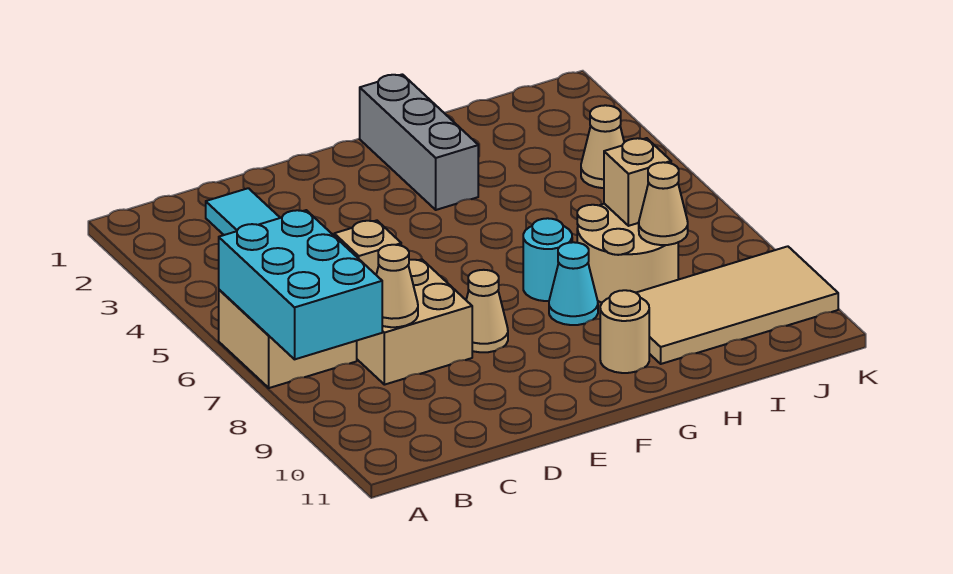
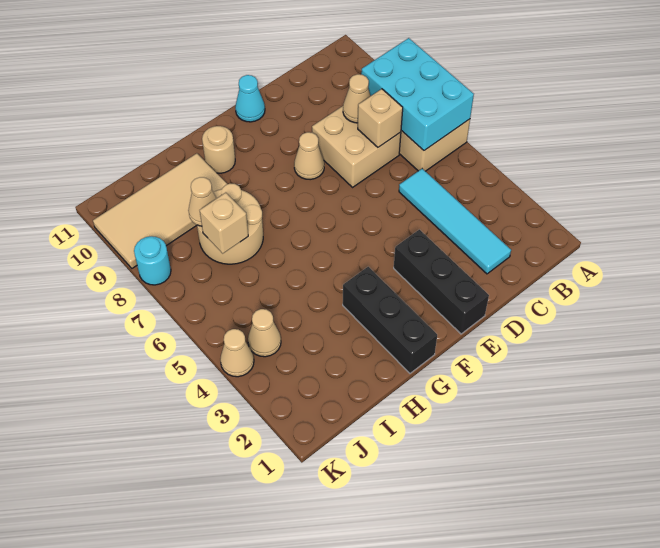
none -> black 1x3 brick [394,230,489,334]
grey 1x3 brick [360,74,478,210] -> black 1x3 brick [343,267,437,373]
cyan 1x1 round brick [523,218,572,301] -> cyan 1x1 round brick moved to [134,236,171,285]
cyan 1x1 cone [549,242,598,325] -> cyan 1x1 cone moved to [235,75,265,122]
none -> tan 1x1 cone [220,329,254,377]

